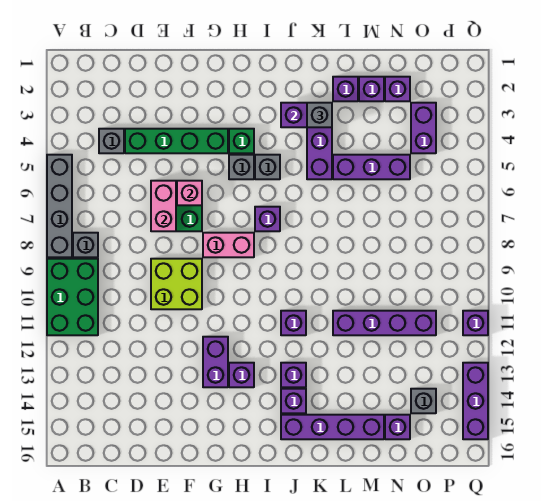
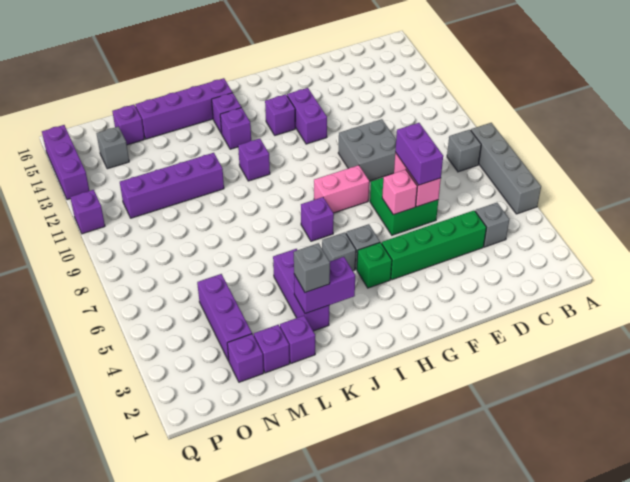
green 2x3 brick [47,259,98,335] -> none
lime 2x2 brick [151,259,202,309] -> grey 2x2 brick [338,119,396,181]
purple 1x3 brick [333,155,410,179] -> purple 1x3 brick turned to [197,274,252,361]
purple 1x2 brick [411,103,436,153] -> purple 1x2 brick moved to [395,123,443,185]

